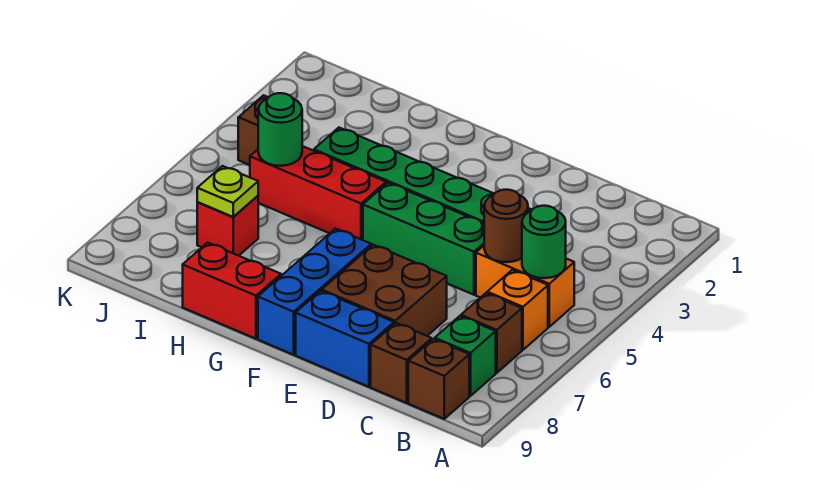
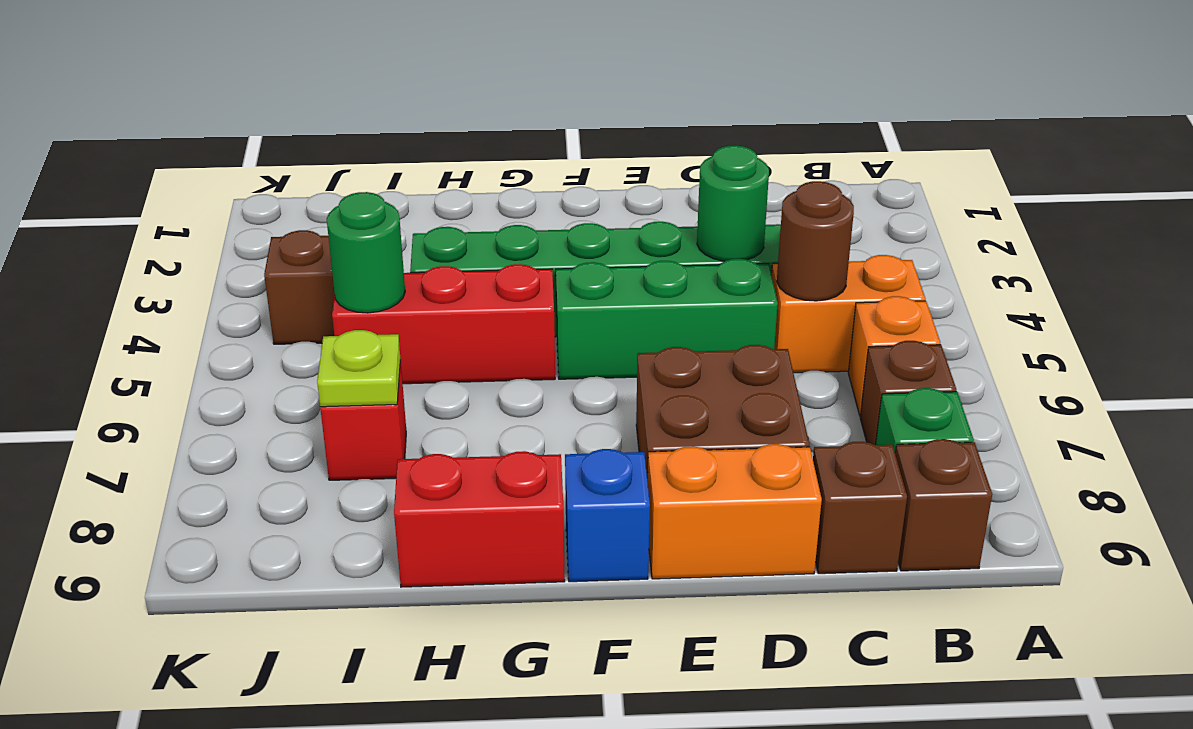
green 1x1 round brick [522,206,566,278] -> green 1x1 round brick moved to [697,145,769,261]
blue 1x2 brick [296,291,394,387] -> orange 1x2 brick [648,444,822,579]
blue 1x3 brick [258,229,371,355] -> blue 1x1 brick [565,449,650,582]

